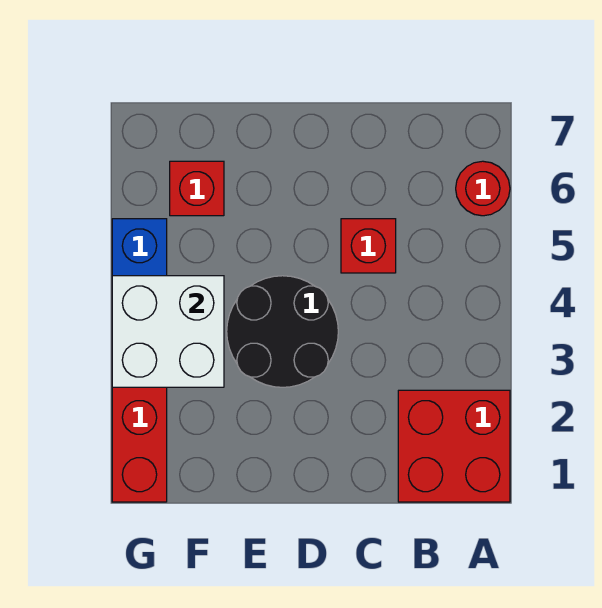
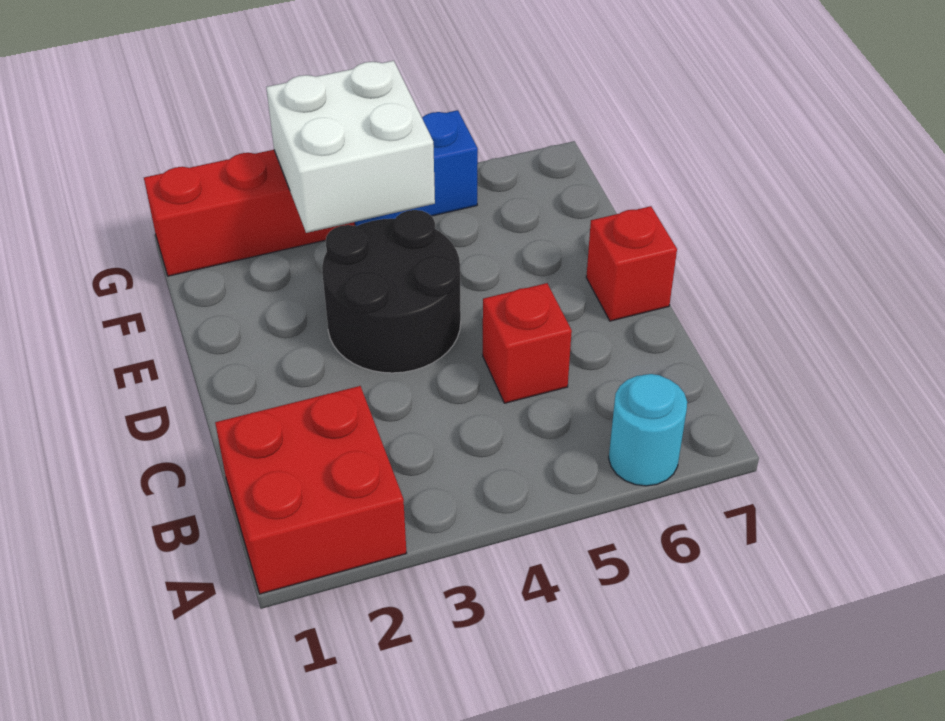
red 1x1 round brick [456,161,510,216] -> cyan 1x1 round brick [609,374,687,486]
red 1x1 brick [170,161,224,216] -> red 1x1 brick moved to [586,206,677,321]

